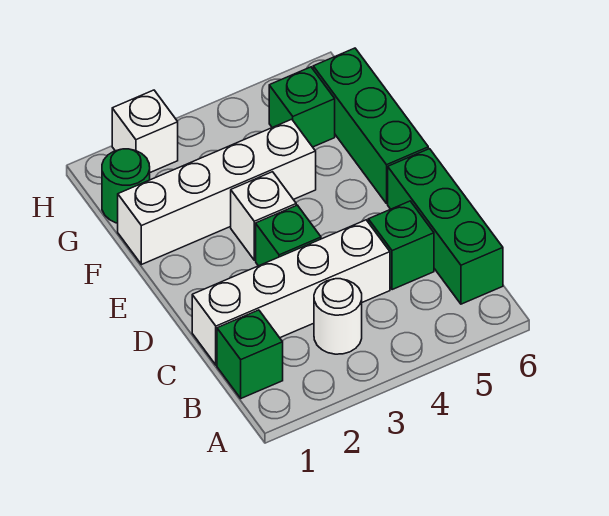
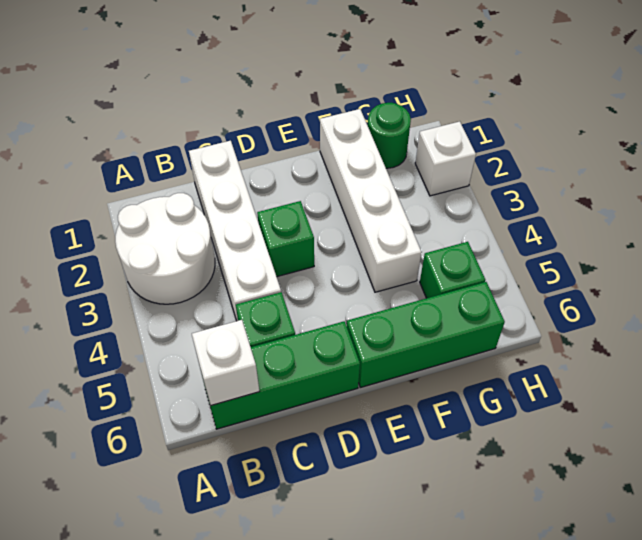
green 1x1 brick [217,310,283,398] -> none
white 1x1 round brick [314,279,362,354] -> white 2x2 round brick [115,193,215,304]
white 1x1 brick [231,172,296,260] -> white 1x1 brick moved to [192,320,259,406]

